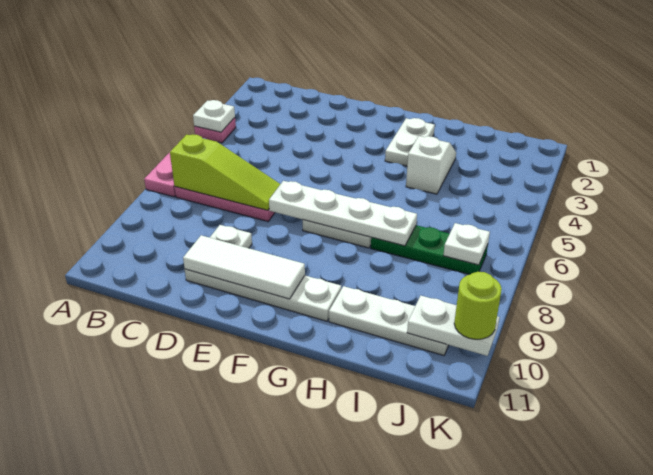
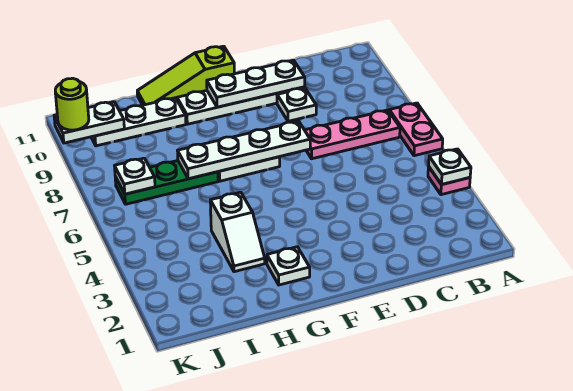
lime 1x3 slope [170,134,280,210] -> lime 1x3 slope moved to [137,46,234,105]
white 1x3 tile [183,235,305,299] -> white 1x3 plate [207,60,305,107]
white 1x2 plate [385,118,435,166] -> white 1x1 plate [267,247,310,285]

